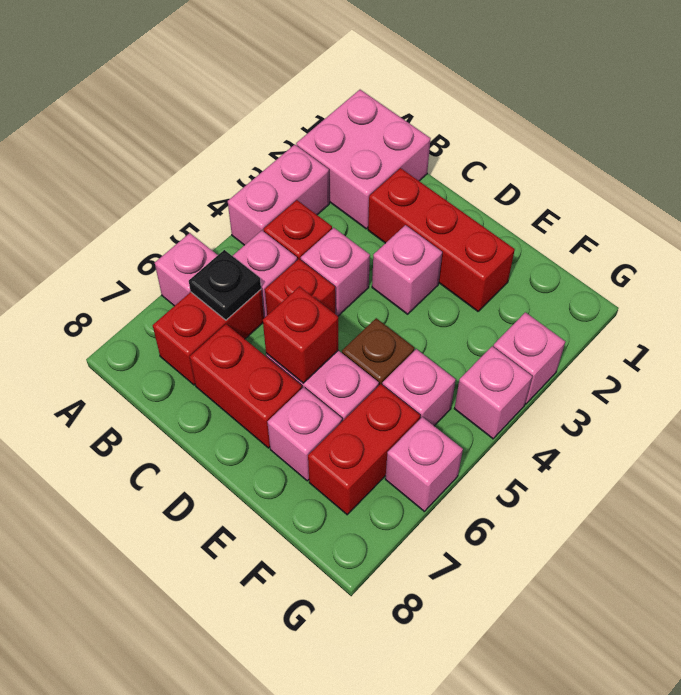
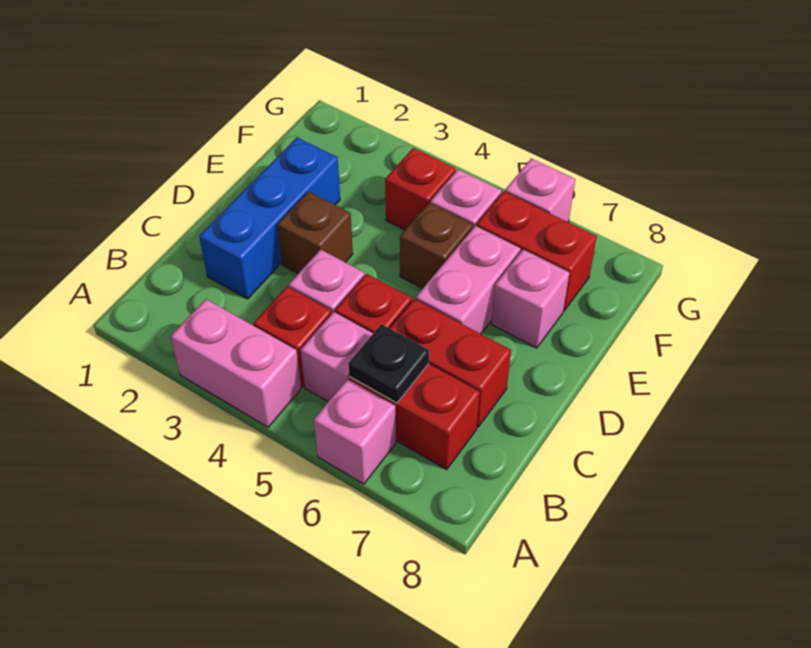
pink 2x2 brick [296,90,431,229] -> none
red 1x3 brick [368,168,515,311] -> blue 1x3 brick [199,137,340,299]
red 1x2 brick [190,324,302,448] -> red 1x2 brick turned to [390,299,511,427]
pink 1x1 brick [372,225,442,314] -> brown 1x1 brick [277,192,353,273]
red 1x1 brick [263,287,338,383] -> red 1x1 brick moved to [385,148,456,230]
pink 1x1 brick [493,312,565,404] -> none
pink 1x1 brick [454,346,532,439] -> none

